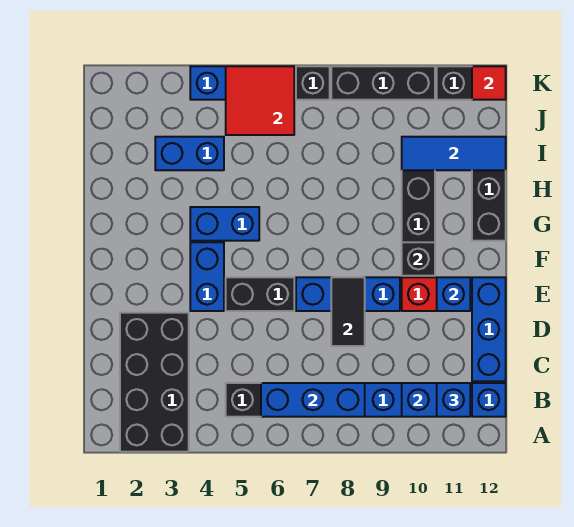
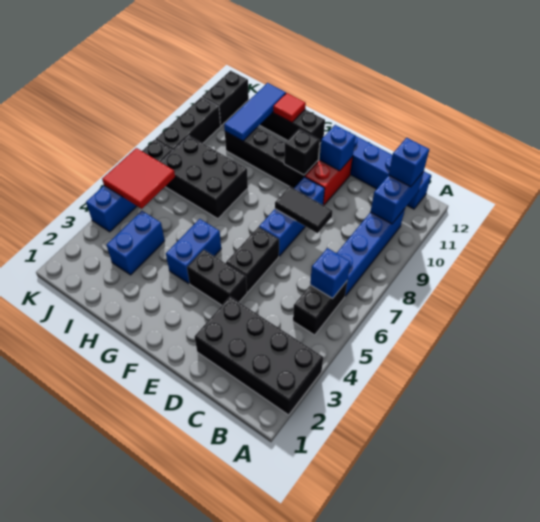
blue 1x3 brick [261,383,365,417] -> blue 1x1 brick [310,248,350,298]
blue 1x2 brick [190,242,224,311] -> black 1x2 brick [187,250,247,305]
none -> black 2x3 brick [161,136,248,219]
red 1x1 tile [472,66,506,100] -> red 1x1 tile moved to [273,93,306,123]

